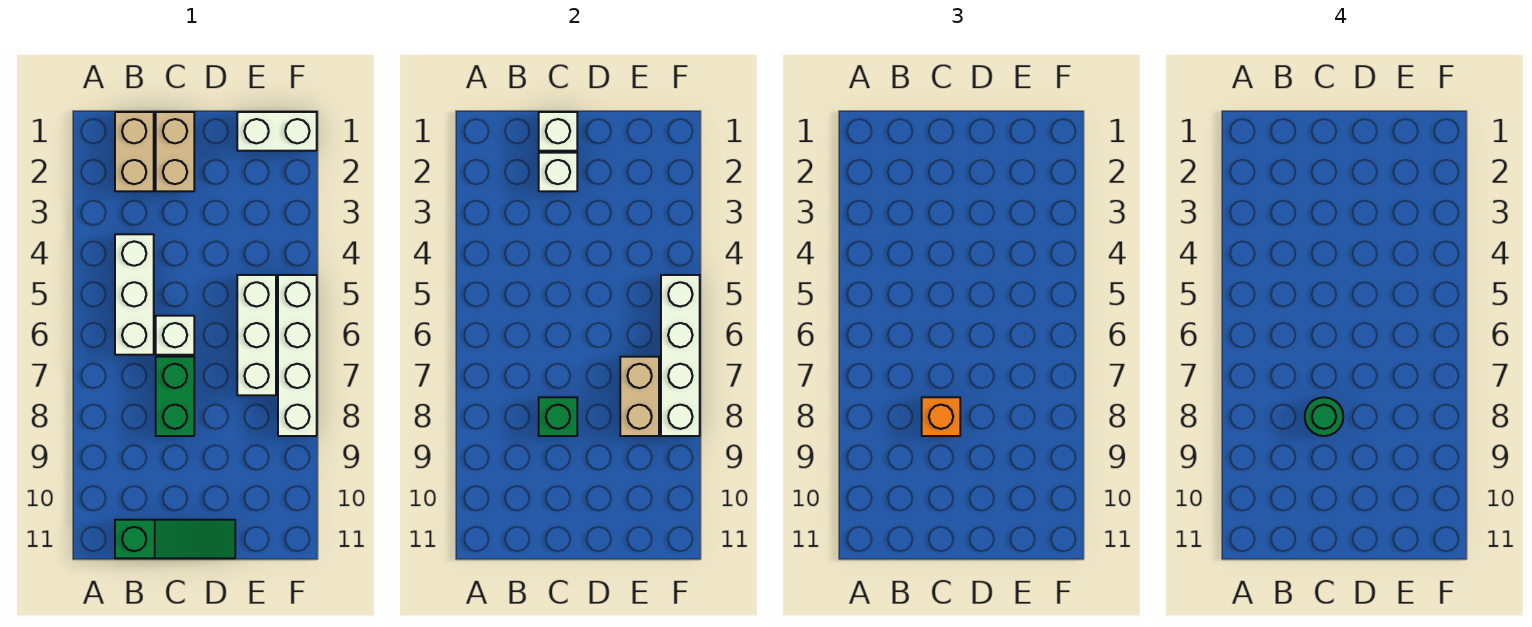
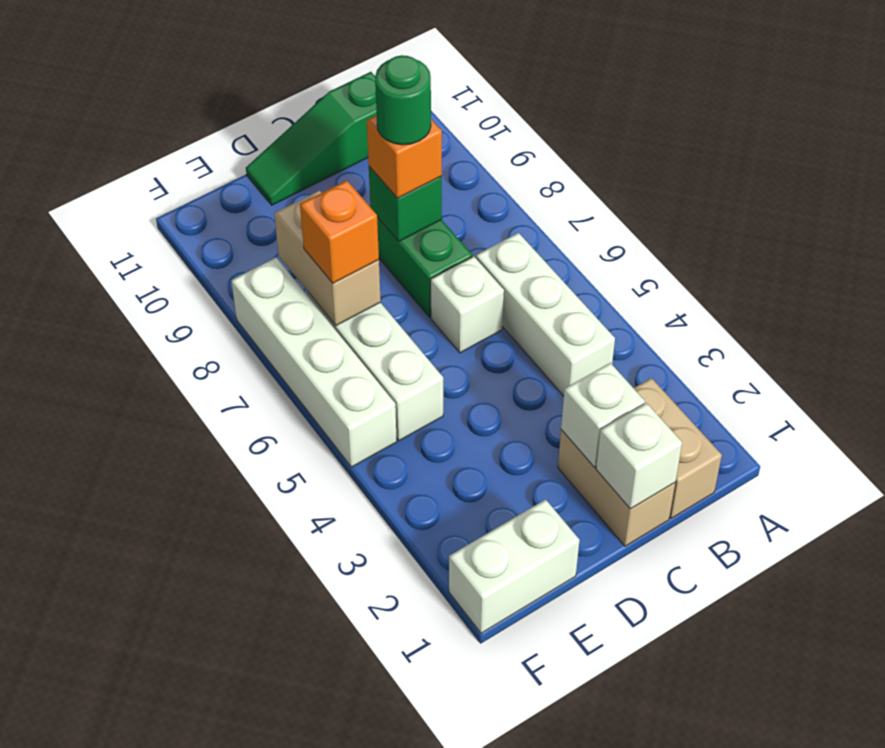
none -> orange 1x1 brick [300,180,379,283]
white 1x4 brick [661,275,700,436] -> none

